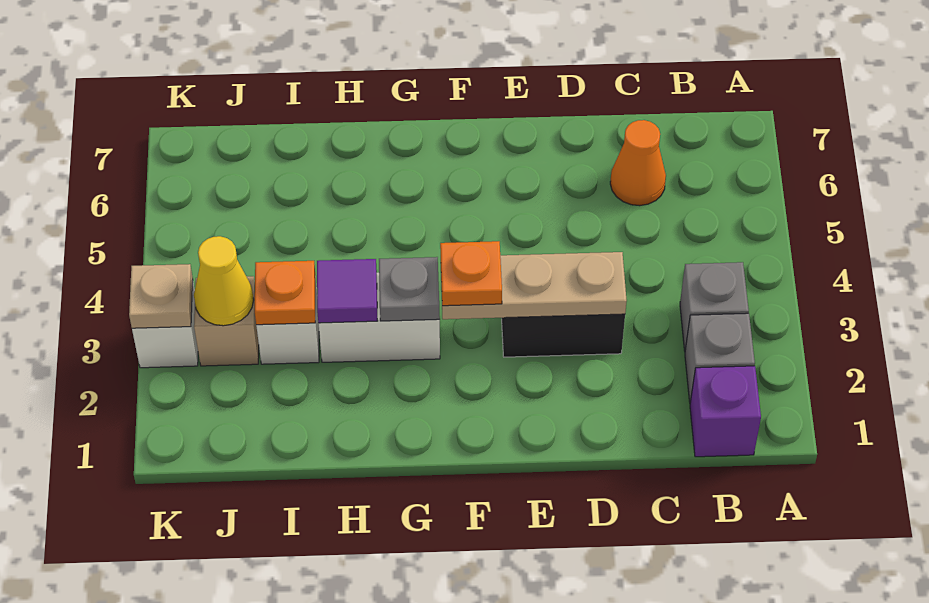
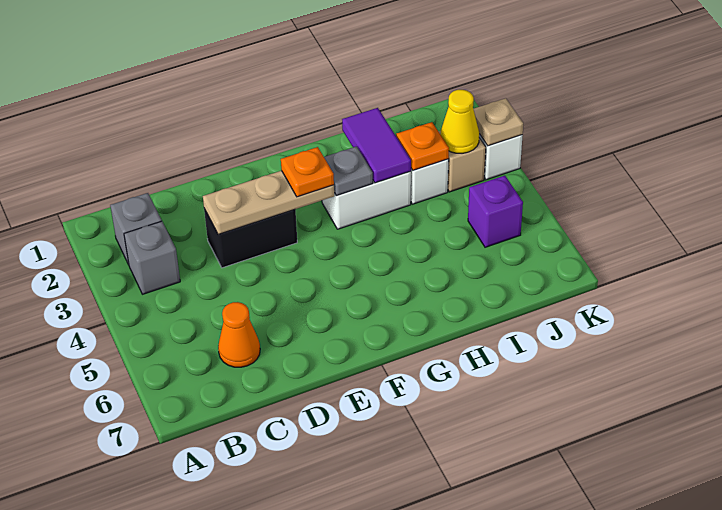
purple 1x1 brick [690,366,761,457] -> purple 1x1 brick moved to [468,176,523,247]
purple 1x1 tile [317,259,377,323] -> purple 1x2 tile [342,108,411,183]

